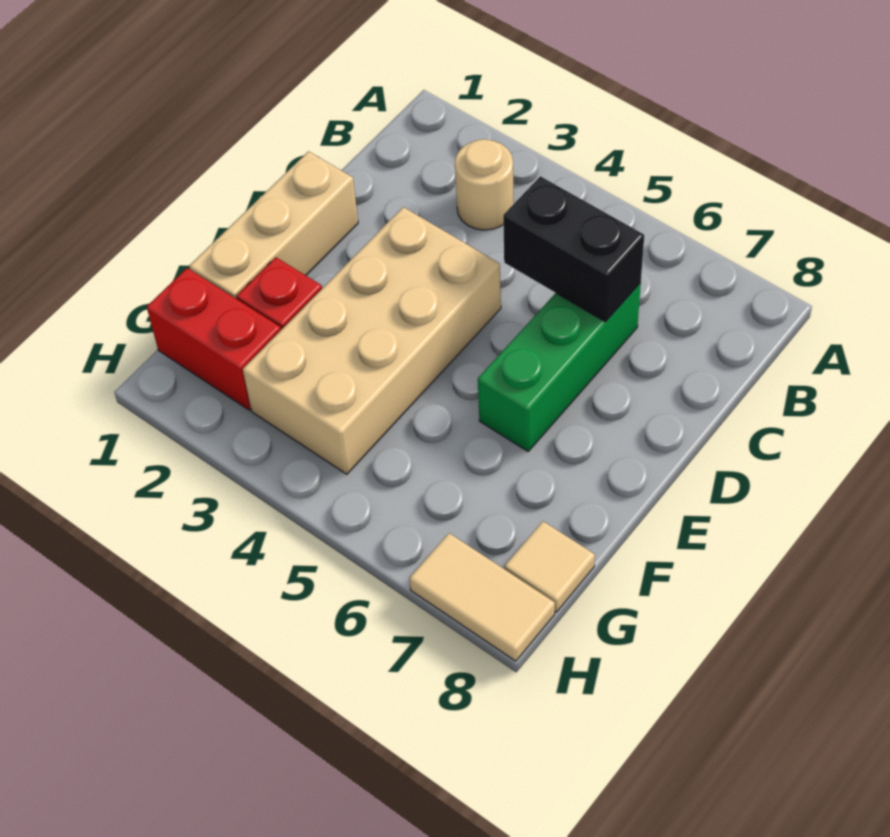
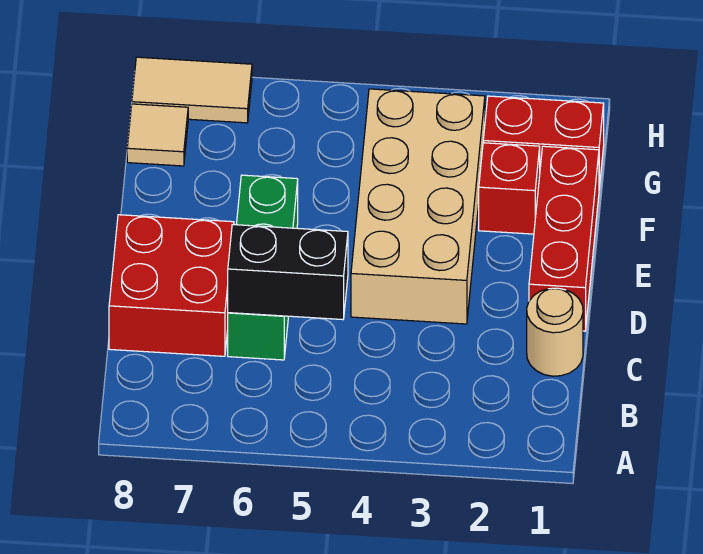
tan 1x1 round brick [455,139,514,230] -> tan 1x1 round brick moved to [527,288,583,376]
none -> red 2x2 brick [109,215,234,356]
tan 1x3 brick [189,151,358,299] -> red 1x3 brick [529,146,599,331]

